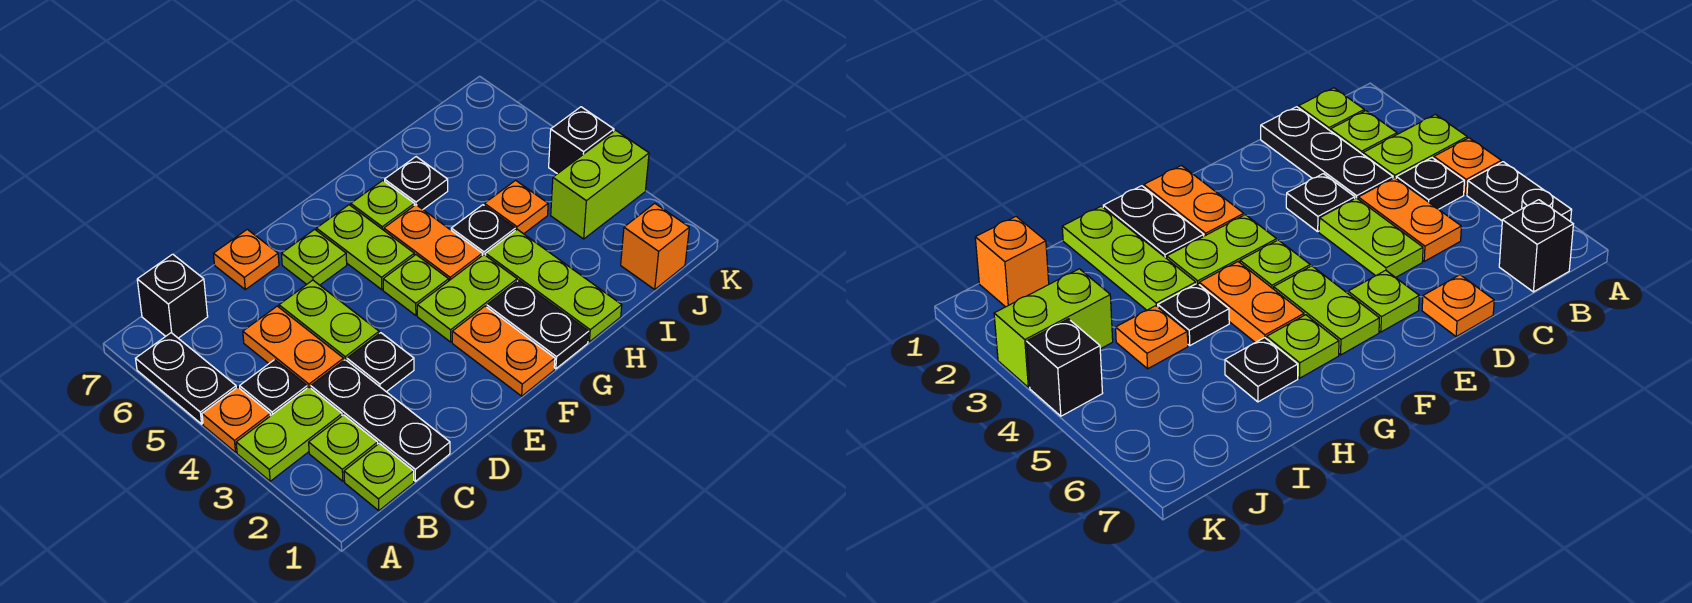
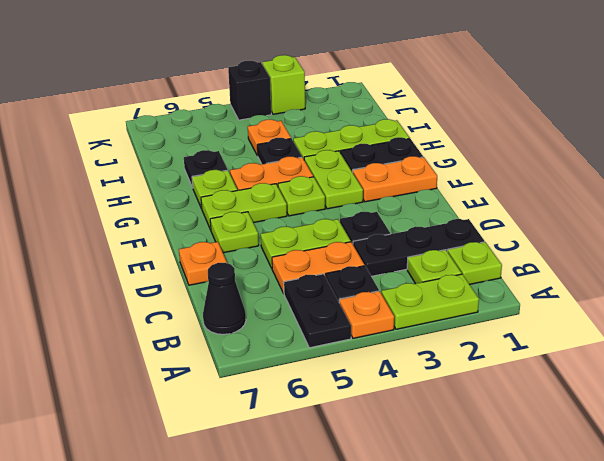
lime 1x2 plate [236,387,342,481] -> lime 1x2 plate turned to [382,274,479,329]
black 1x2 plate [136,333,236,424] -> black 1x2 plate turned to [284,274,351,348]
black 1x1 brick [137,254,208,338] -> black 1x1 cone [203,263,246,334]
orange 1x1 brick [621,203,689,289] -> none
lime 1x2 brick [551,130,649,239] -> lime 1x1 brick [263,55,305,114]

